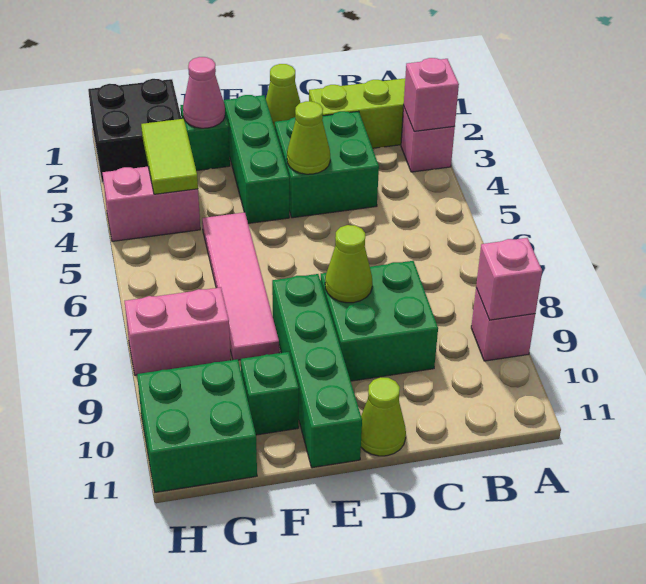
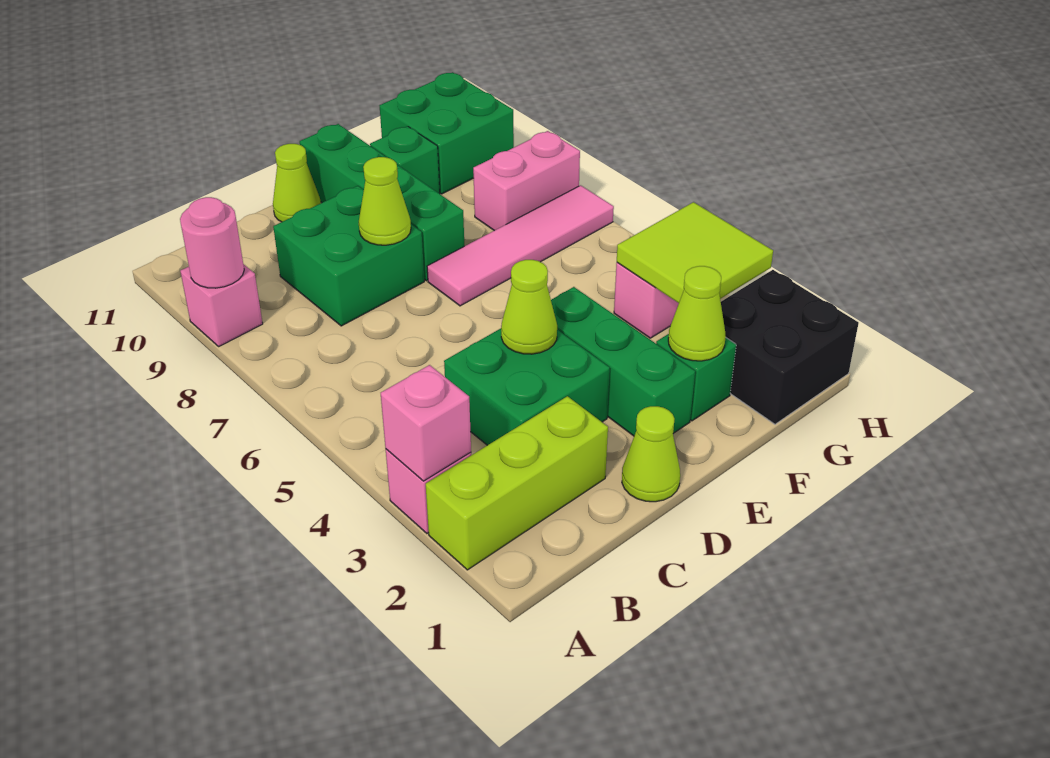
pink 1x1 brick [476,238,542,320] -> pink 1x1 round brick [180,197,244,288]
pink 1x1 cone [183,57,225,128] -> lime 1x1 cone [668,266,726,361]
pink 1x4 tile [202,212,279,360] -> pink 1x4 tile turned to [427,185,614,306]
lime 1x2 tile [141,119,198,194] -> lime 2x2 tile [617,202,773,303]

